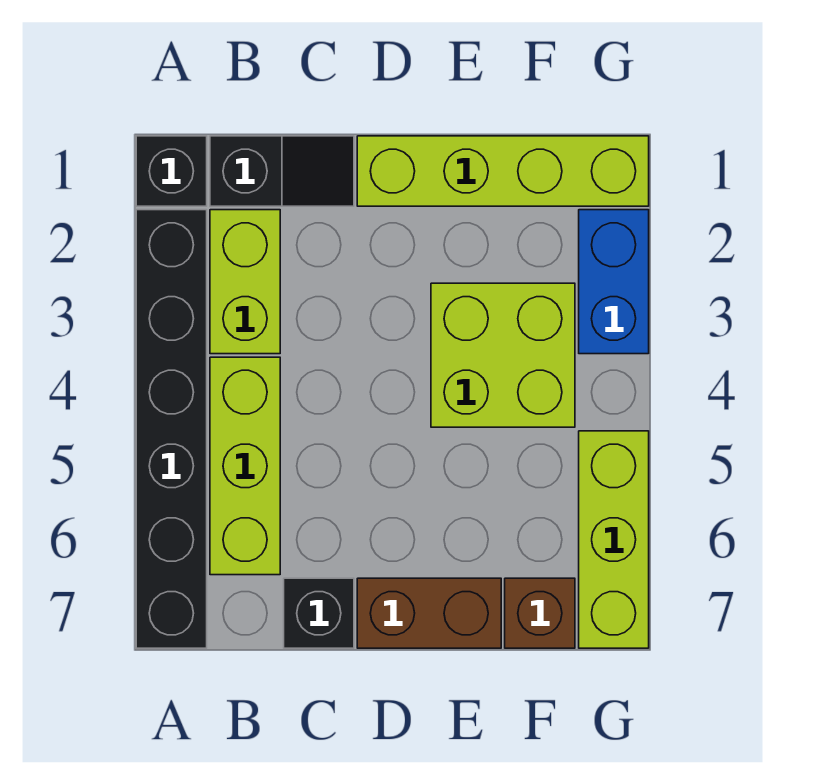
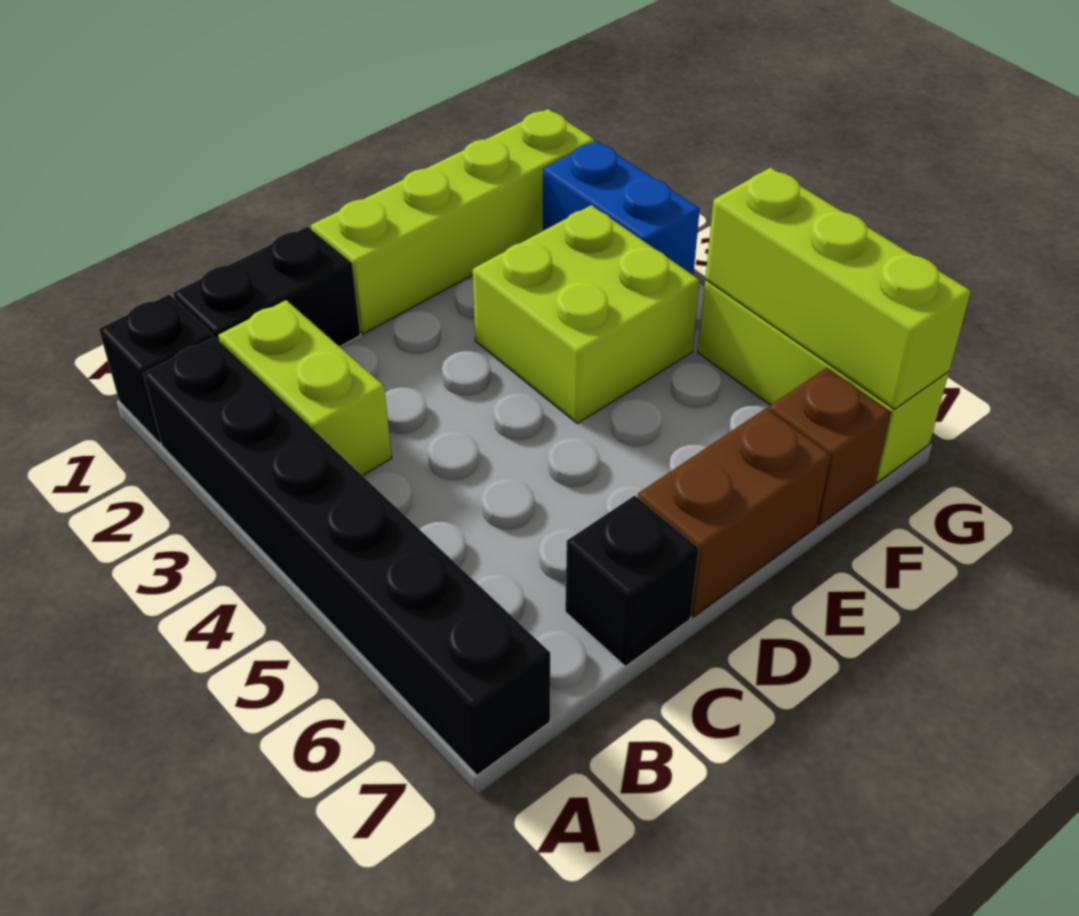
black 1x2 slope [210,136,354,206] -> black 1x2 brick [173,227,360,347]
lime 1x3 brick [210,357,280,575] -> lime 1x3 brick moved to [705,168,971,409]

